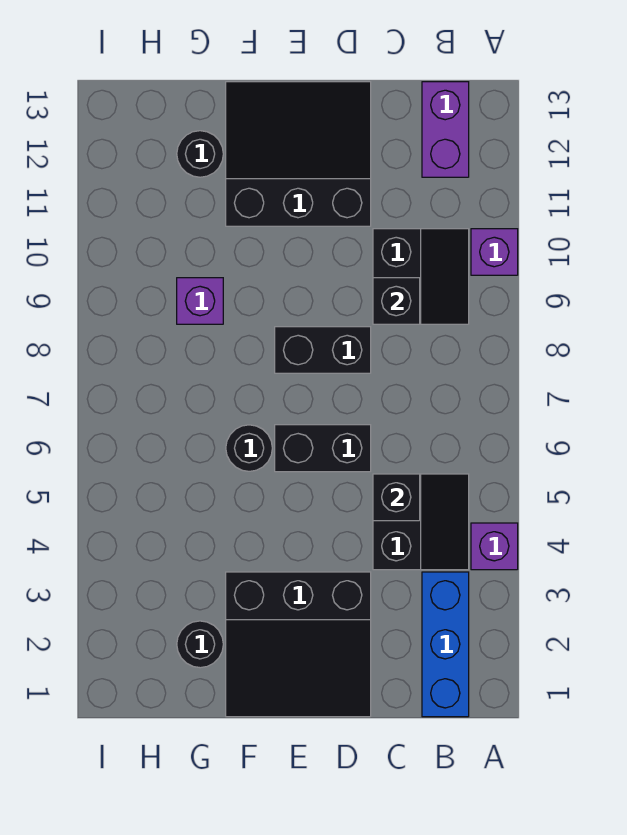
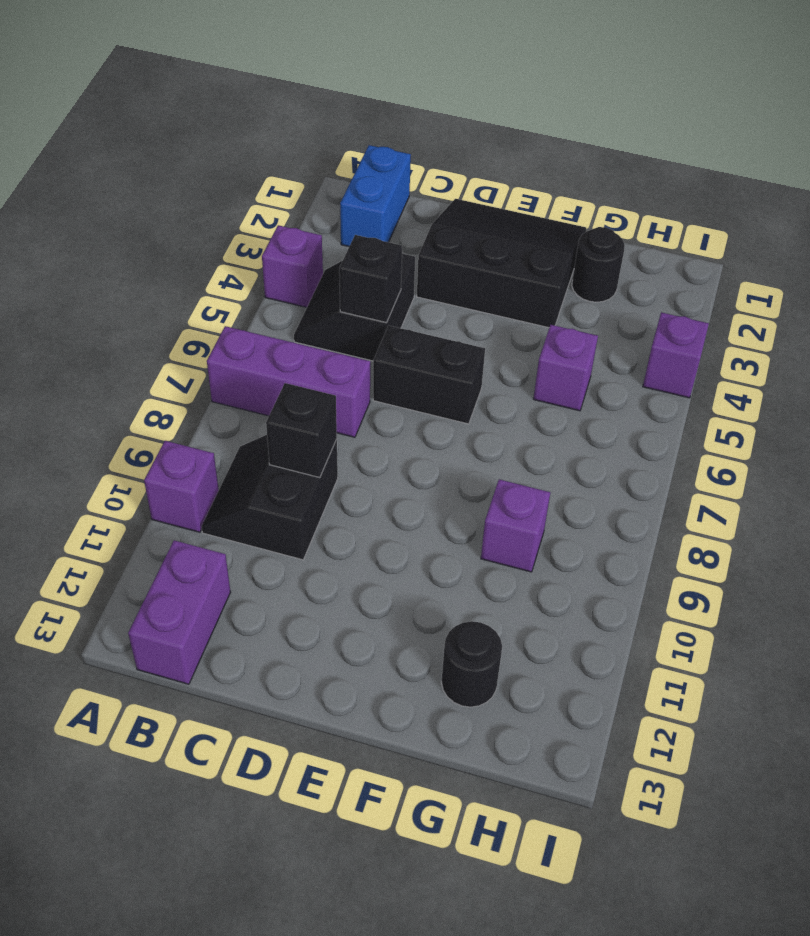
none -> purple 1x3 brick [207,326,370,437]
blue 1x3 brick [422,572,469,717] -> blue 1x2 brick [340,145,411,246]
black 1x2 brick [275,327,371,373] -> none
black 3x3 slope [226,82,371,226] -> none
black 1x1 round brick [226,425,272,471] -> none
none -> purple 1x1 brick [533,325,598,411]
none -> purple 1x1 brick [643,312,709,398]

